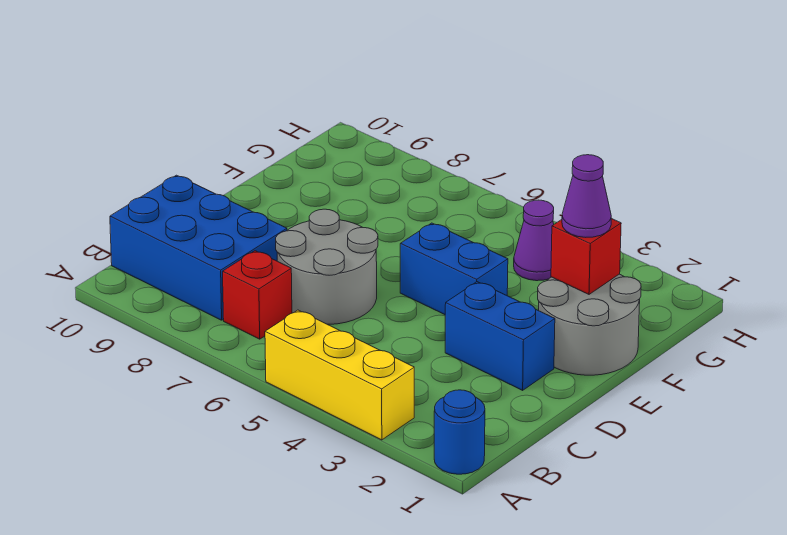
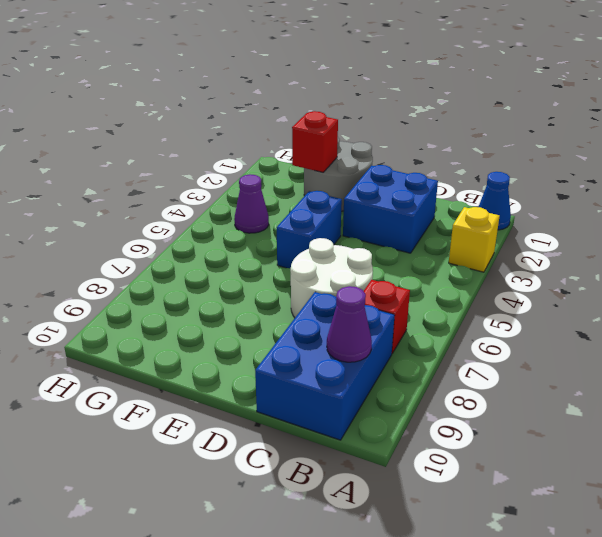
blue 1x1 round brick [434,390,485,474] -> blue 1x1 cone [479,172,511,230]
yellow 1x3 brick [265,310,414,440] -> yellow 1x1 brick [449,207,500,272]
grey 2x2 round brick [276,209,378,324] -> white 2x2 round brick [291,238,373,318]
blue 1x2 brick [445,282,555,390] -> blue 2x2 brick [343,165,438,253]
purple 1x1 cone [562,155,611,237] -> purple 1x1 cone moved to [327,286,372,362]

